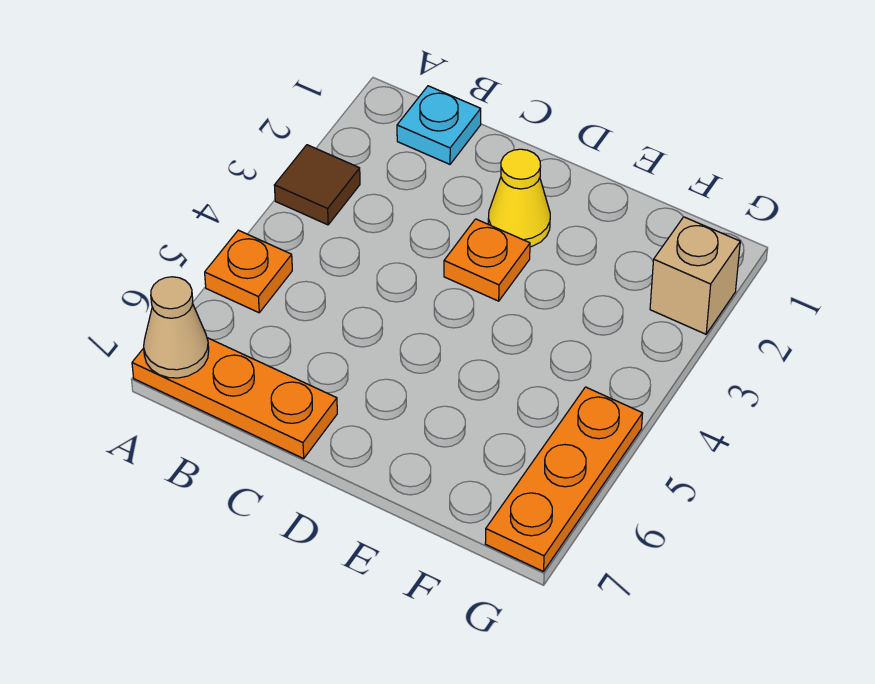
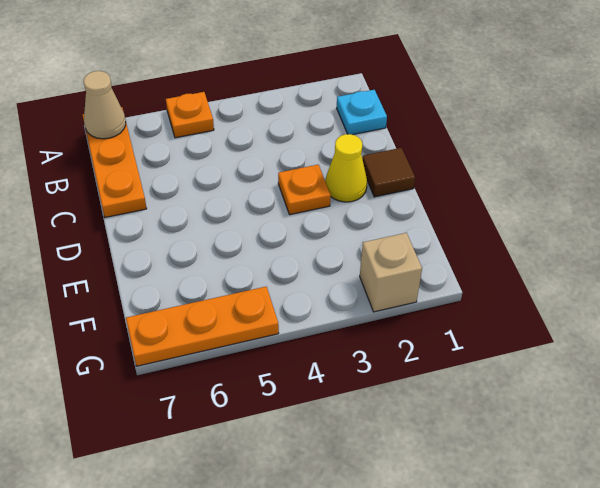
brown 1x1 tile [274,145,360,225] -> brown 1x1 tile moved to [362,148,415,197]

